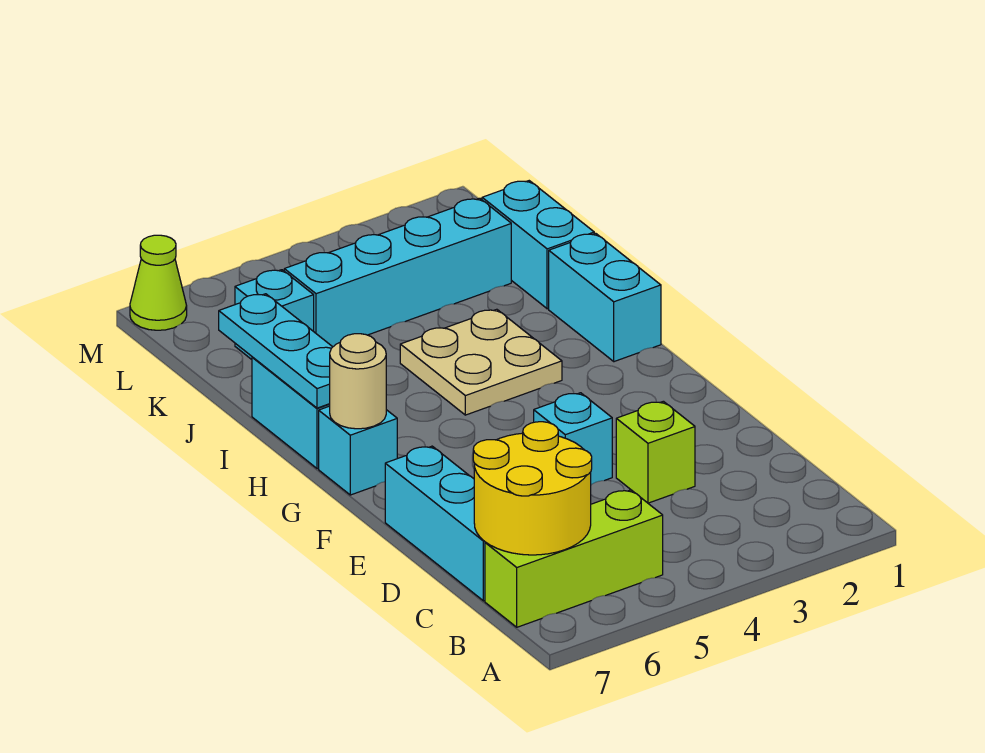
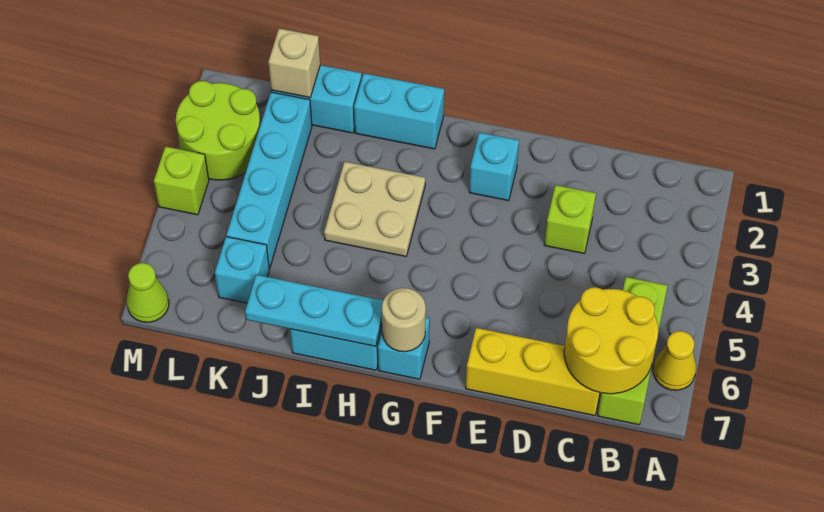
none -> yellow 1x1 cone [653,331,696,390]
cyan 1x3 brick [385,446,485,601] -> yellow 1x3 brick [466,328,600,416]
cyan 1x1 brick [534,393,612,485] -> cyan 1x1 brick moved to [469,132,519,201]
none -> tan 1x1 brick [268,29,320,98]
none -> lime 2x2 round brick [176,81,260,180]
none -> lime 1x1 brick [154,147,209,215]

